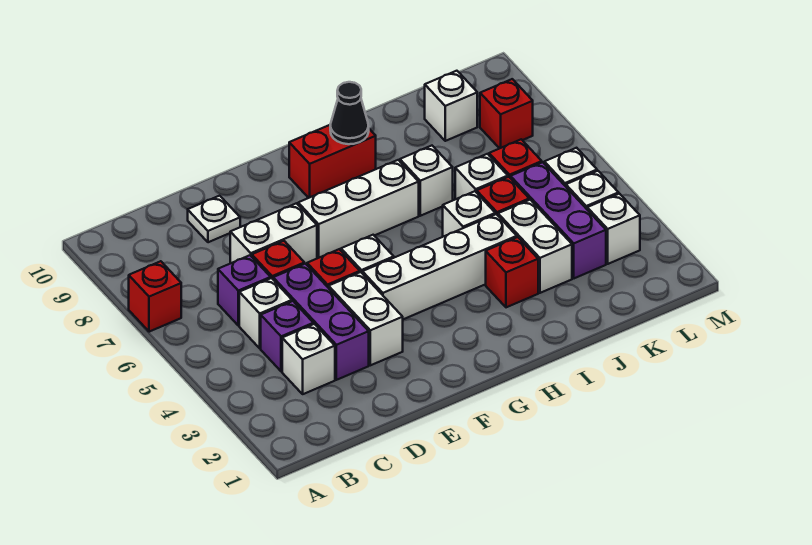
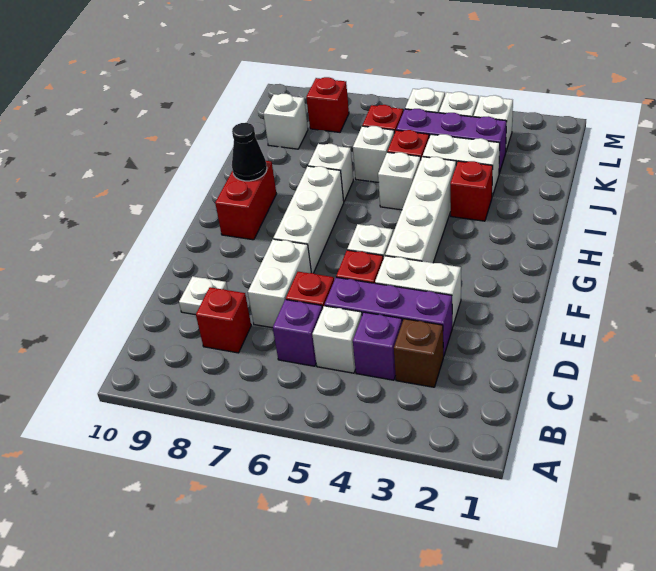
red 1x1 brick [129,261,181,332] -> red 1x1 brick moved to [196,287,251,353]
white 1x1 brick [282,324,335,394] -> brown 1x1 brick [394,319,443,387]

